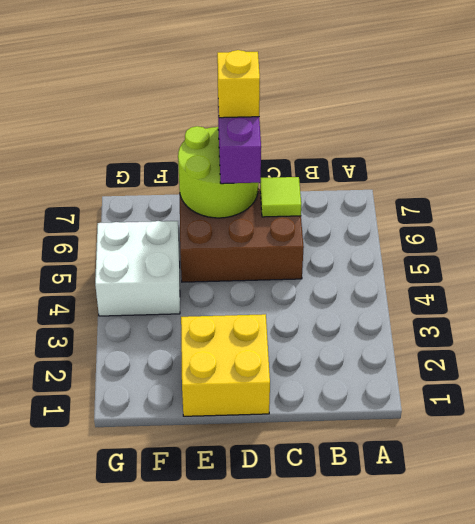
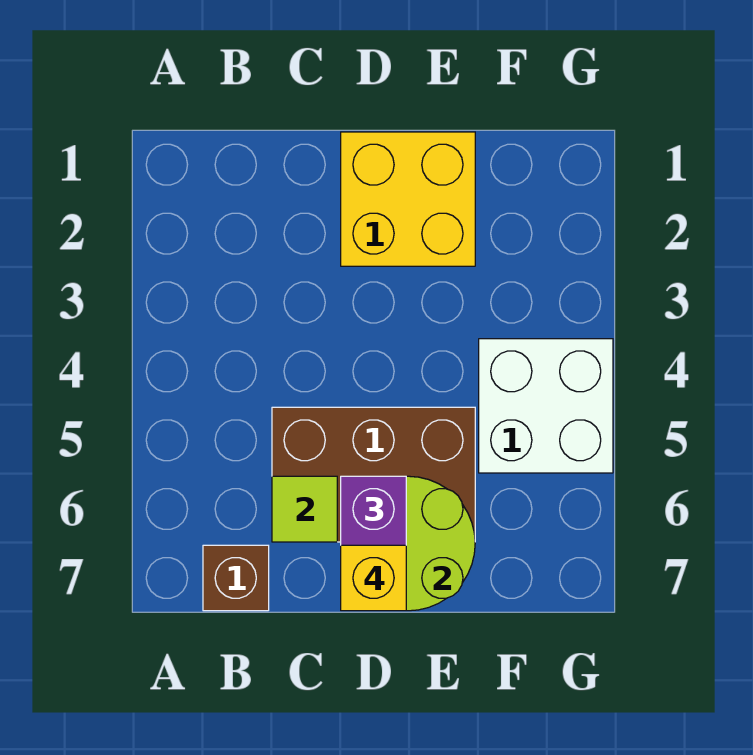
none -> brown 1x1 brick [203,545,269,611]

